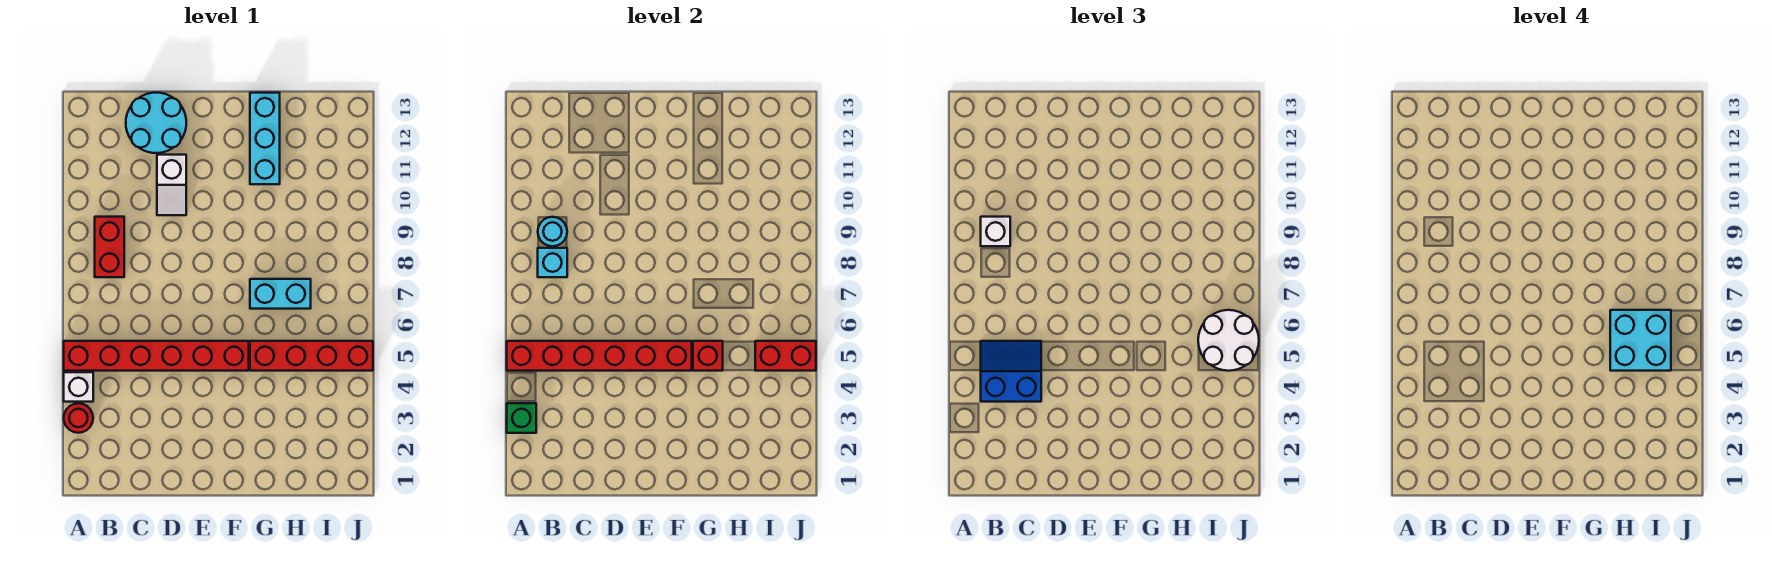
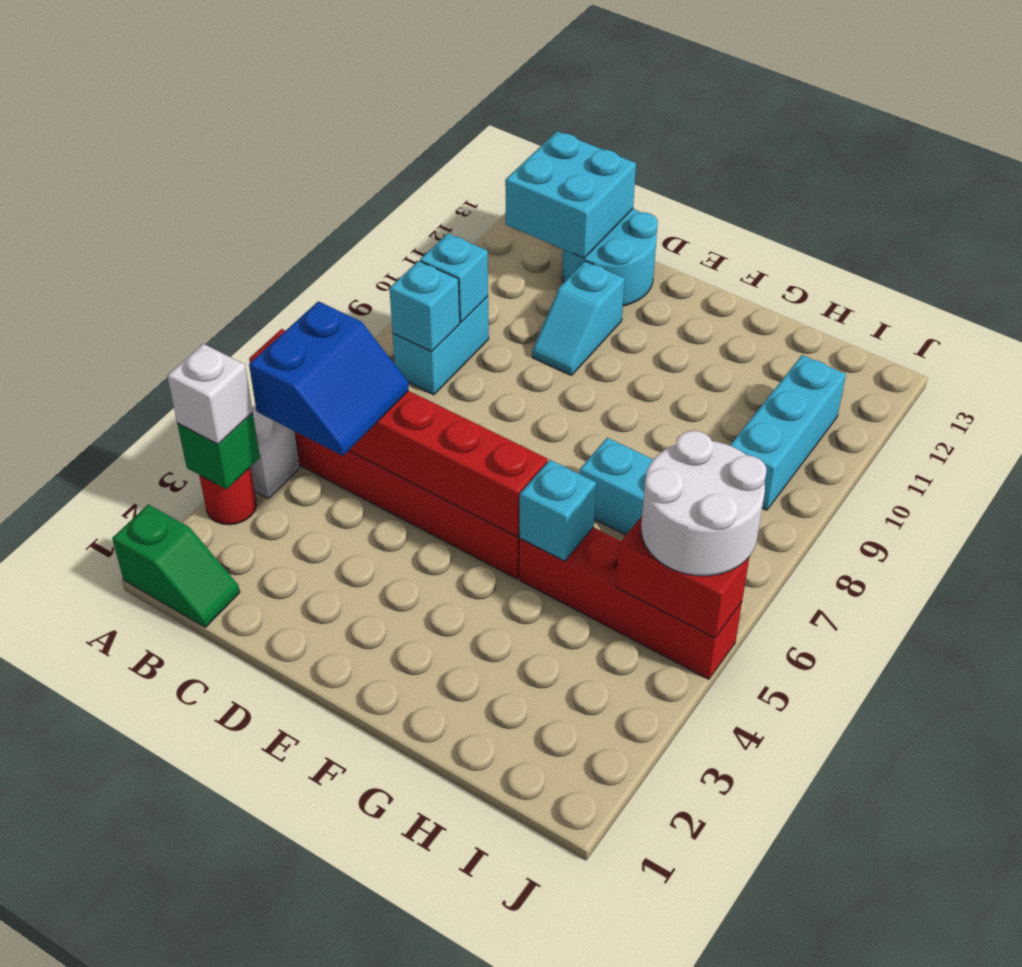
none -> green 1x2 slope [112,504,240,627]
blue 2x2 slope [981,341,1041,402] -> blue 2x2 slope turned to [249,301,409,456]
red 1x2 brick [95,217,124,277] -> cyan 1x2 brick [393,296,489,395]
cyan 1x1 round brick [538,217,567,246] -> cyan 1x1 brick [420,233,488,322]
white 1x1 brick [981,217,1010,246] -> white 1x1 brick moved to [167,344,253,444]
white 1x2 slope [157,155,186,215] -> cyan 1x2 slope [532,261,624,375]
red 1x1 brick [693,341,723,371] -> cyan 1x1 brick [519,460,596,561]
cyan 1x3 brick [250,93,280,184] -> cyan 1x3 brick moved to [730,355,846,510]
cyan 2x2 brick [1610,310,1671,371] -> cyan 2x2 brick moved to [505,131,636,258]

